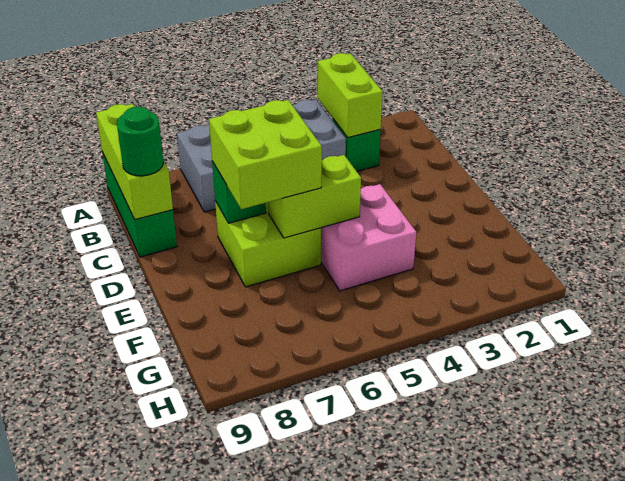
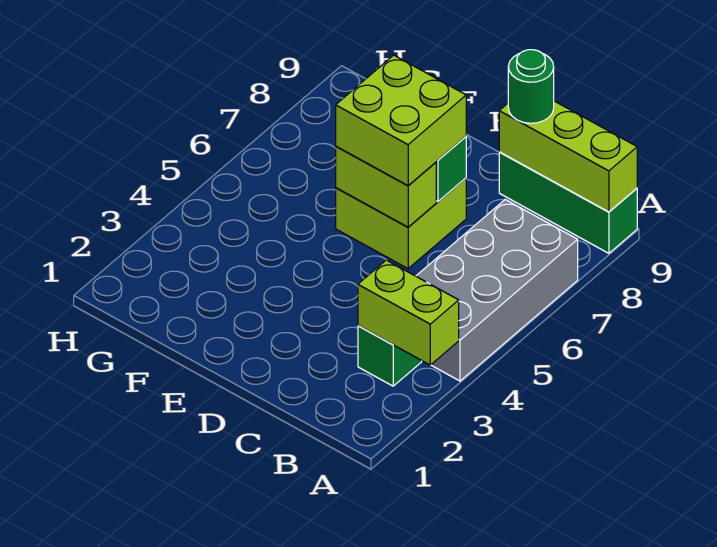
pink 2x2 brick [321,184,416,291] -> none
lime 1x2 brick [268,155,361,238] -> lime 1x2 brick turned to [336,146,436,227]

